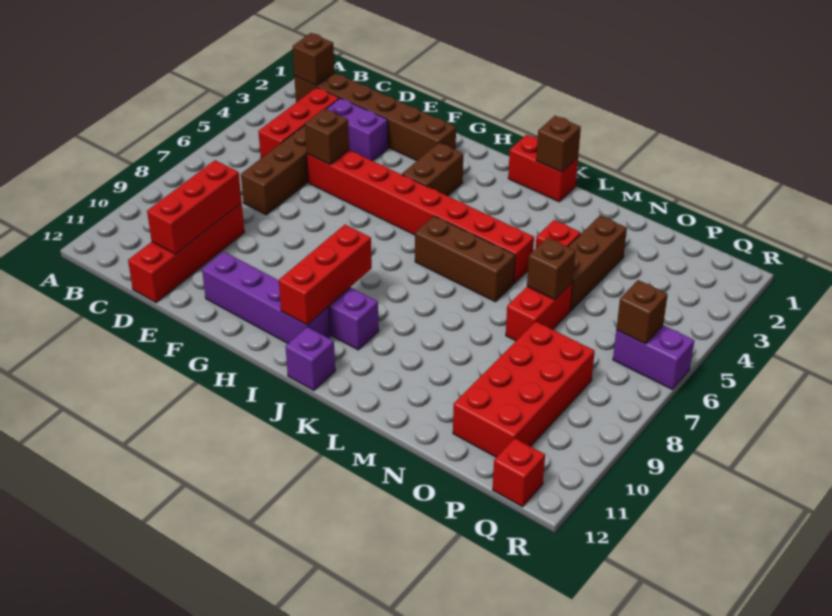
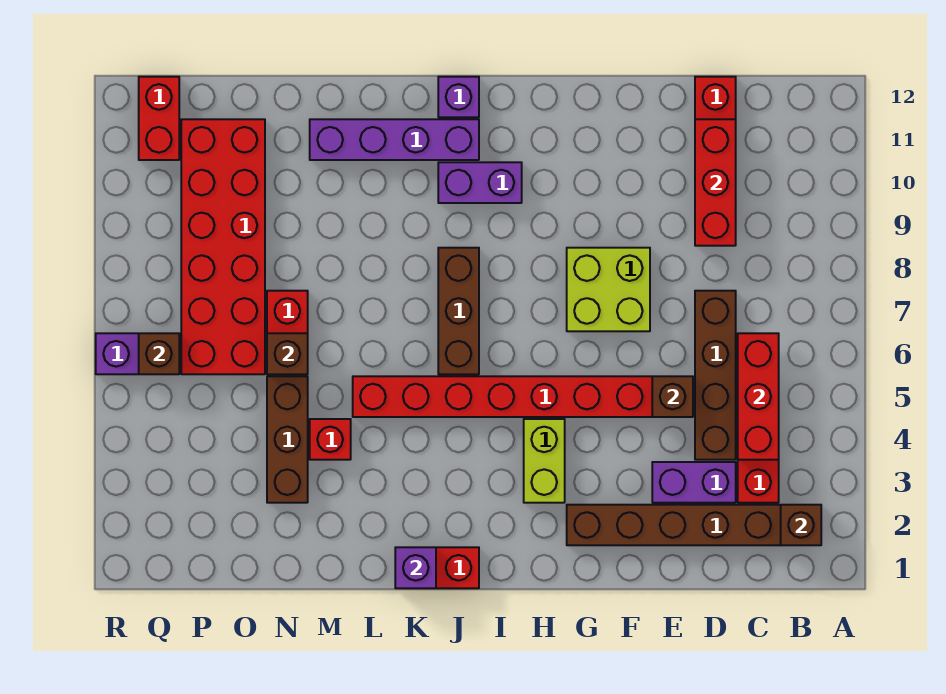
none -> lime 2x2 brick [567,248,650,331]
purple 1x4 brick [202,252,330,343] -> purple 1x4 brick moved to [310,119,479,160]
brown 1x2 brick [402,143,463,196] -> lime 1x2 brick [524,419,565,503]
red 1x3 brick [279,225,372,325] -> red 1x3 brick moved to [738,333,779,460]
brown 1x3 brick [415,216,515,302] -> brown 1x3 brick turned to [438,248,479,374]
brown 1x1 brick [536,116,581,172] -> purple 1x1 brick [395,547,436,588]
red 2x4 brick [453,322,595,457] -> red 2x6 brick [181,119,265,374]
red 1x1 brick [493,438,545,507] -> red 1x2 brick [139,77,179,160]

